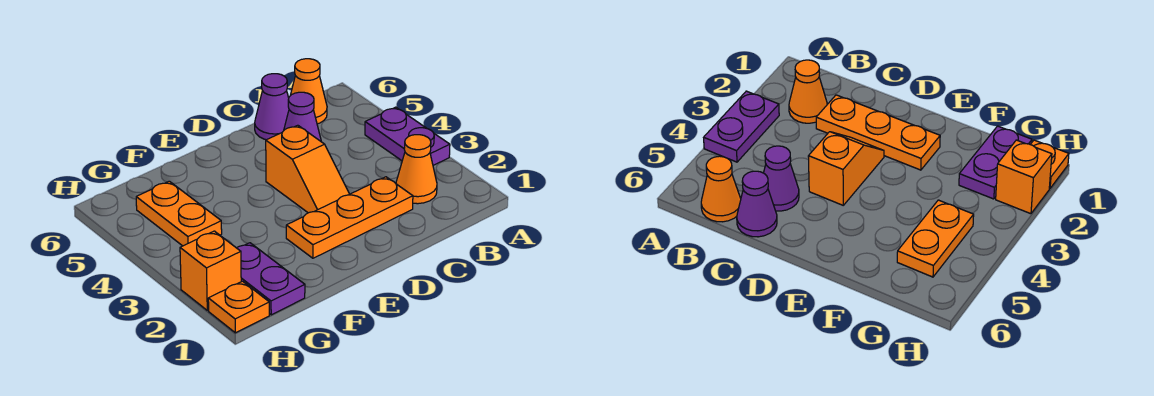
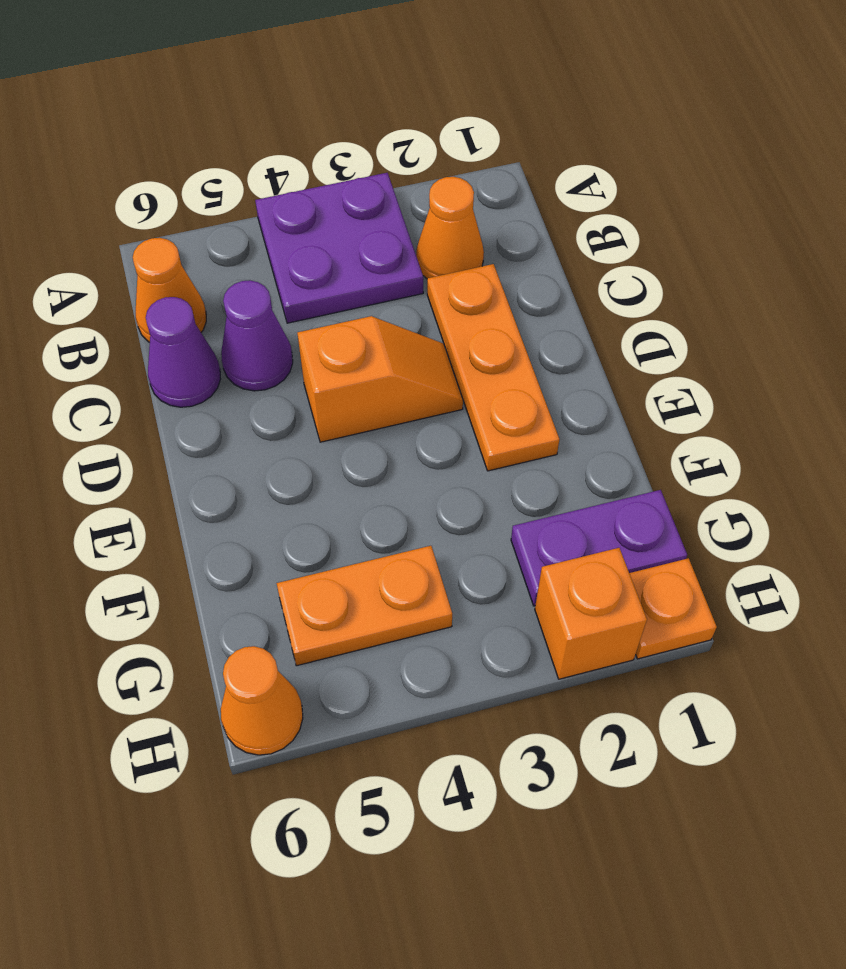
purple 1x2 plate [365,107,450,165] -> purple 2x2 plate [255,173,423,323]
none -> orange 1x1 cone [221,646,303,755]

